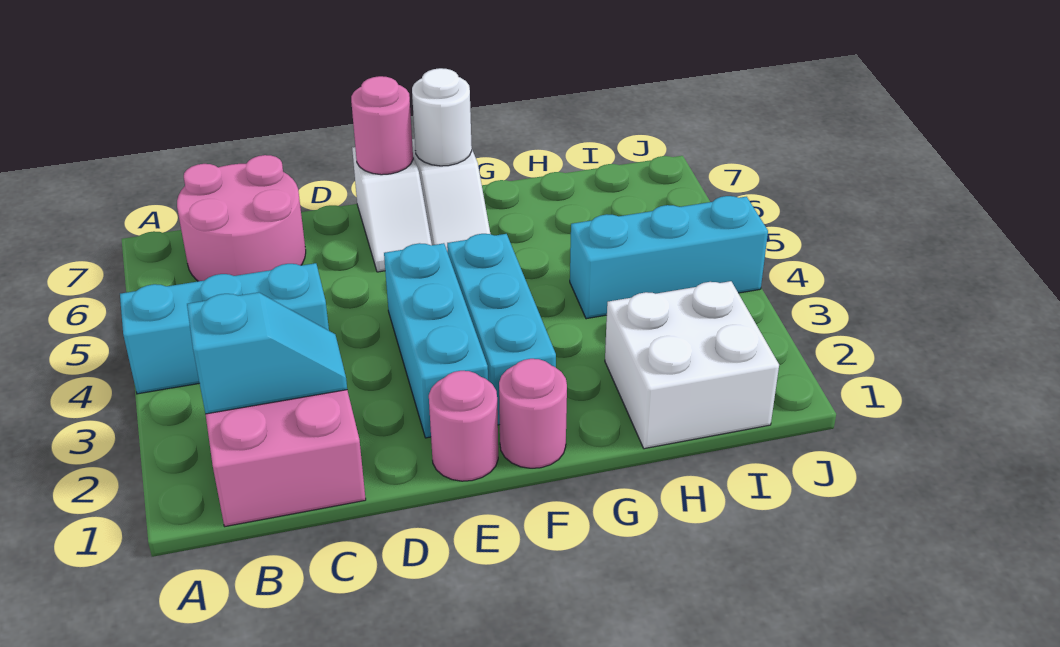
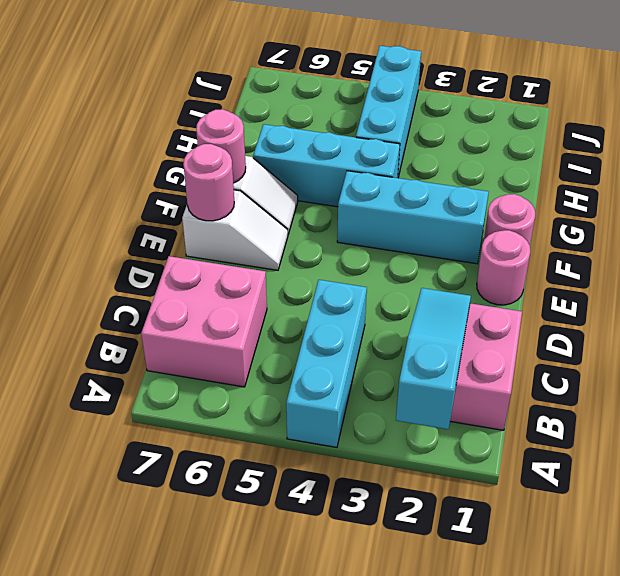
cyan 1x2 slope [187,292,347,414] -> cyan 1x3 slope [396,288,471,429]
pink 2x2 round brick [177,155,306,281] -> pink 2x2 brick [141,256,267,387]
cyan 1x3 brick [384,243,488,438] -> cyan 1x3 brick moved to [253,124,400,207]
white 1x1 round brick [412,68,472,166] -> pink 1x1 round brick [196,109,246,183]
white 2x2 brick [605,281,779,449] -> none

